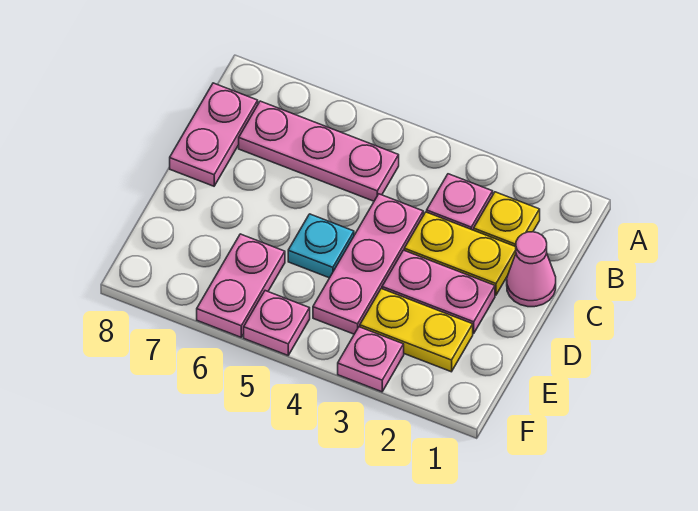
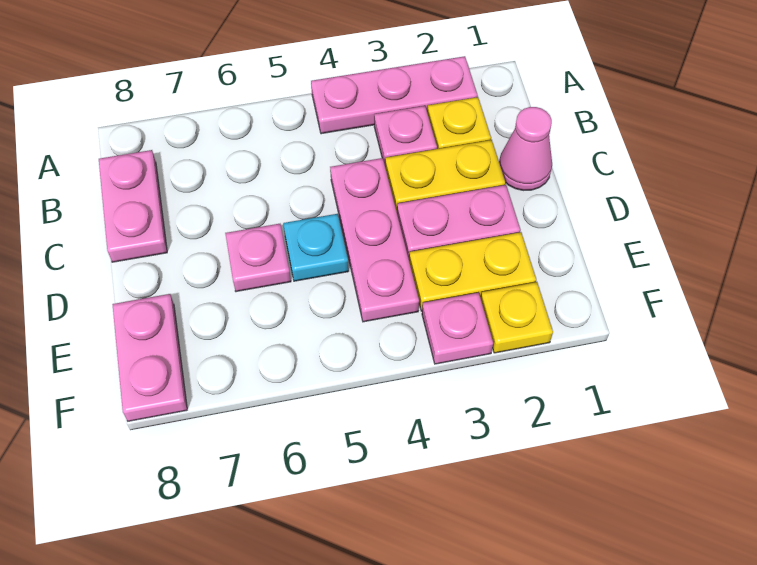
pink 1x3 plate [239,101,399,201] -> pink 1x3 plate moved to [311,56,478,134]
pink 1x2 plate [197,234,285,337] -> pink 1x2 plate moved to [112,294,187,421]
none -> yellow 1x1 plate [481,282,553,353]
pink 1x1 plate [244,291,310,355] -> pink 1x1 plate moved to [225,224,291,292]

